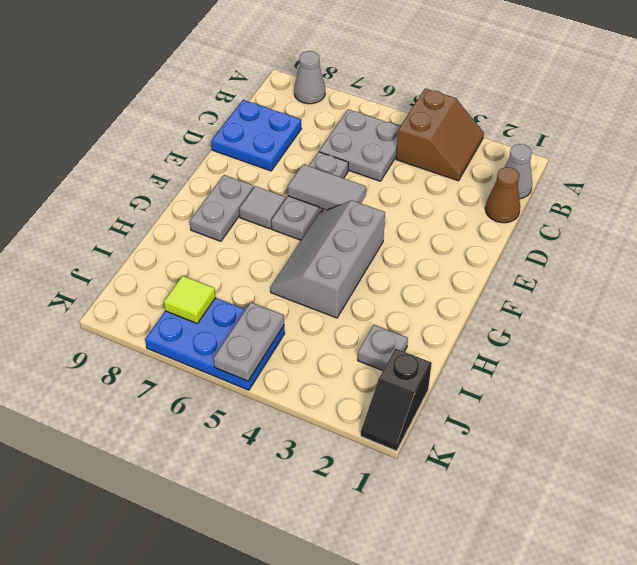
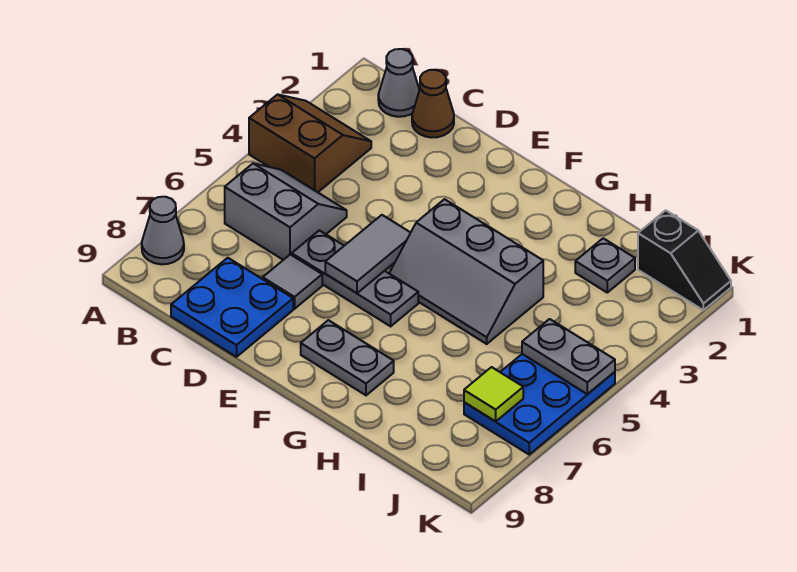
grey 2x2 plate [319,109,400,181] -> grey 2x2 slope [225,164,347,260]
grey 1x1 tile [239,186,286,229] -> grey 1x1 tile moved to [263,254,322,309]

